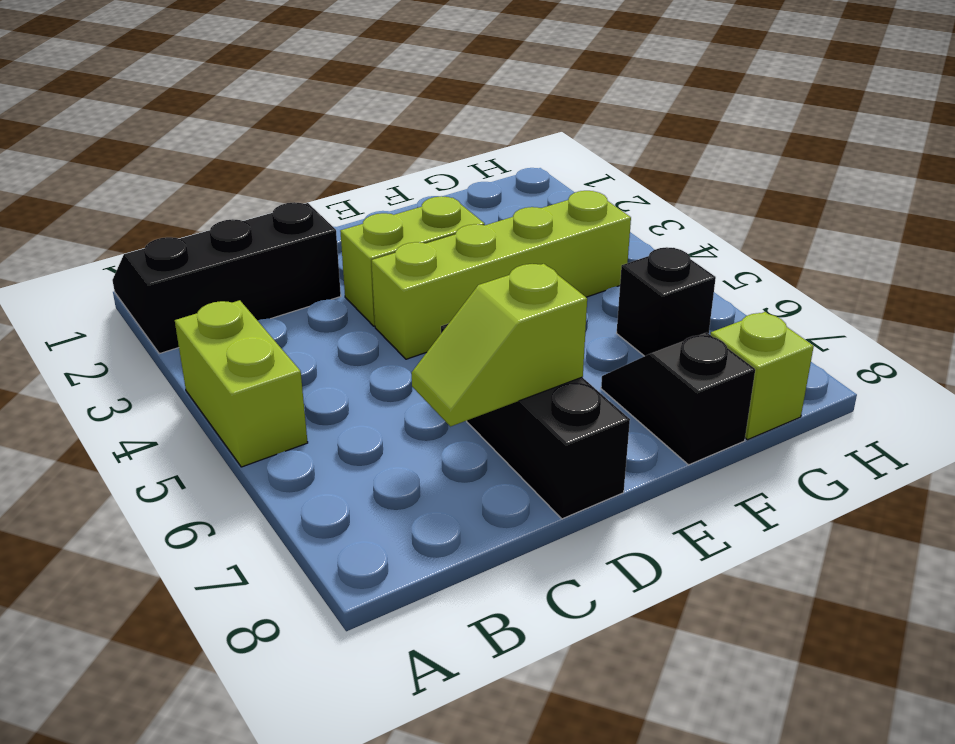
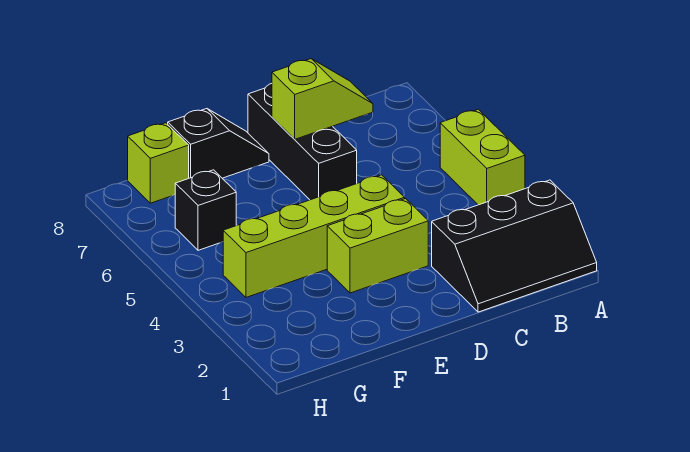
black 1x2 slope [601,333,755,465] -> black 1x2 slope turned to [168,109,269,178]

